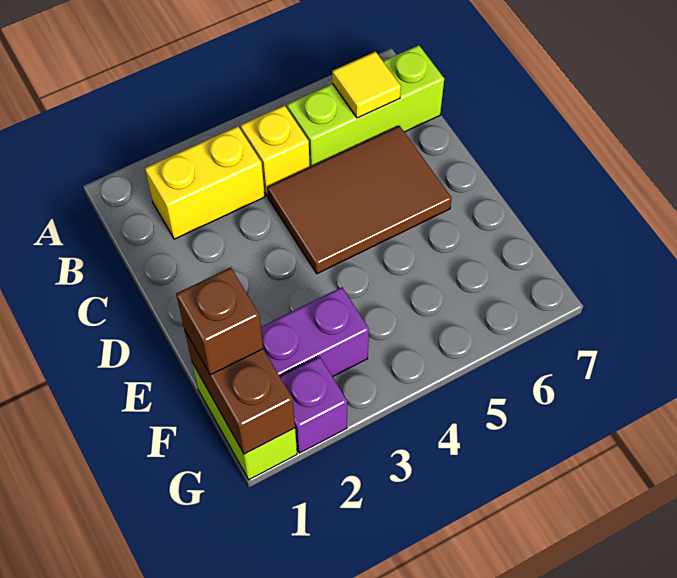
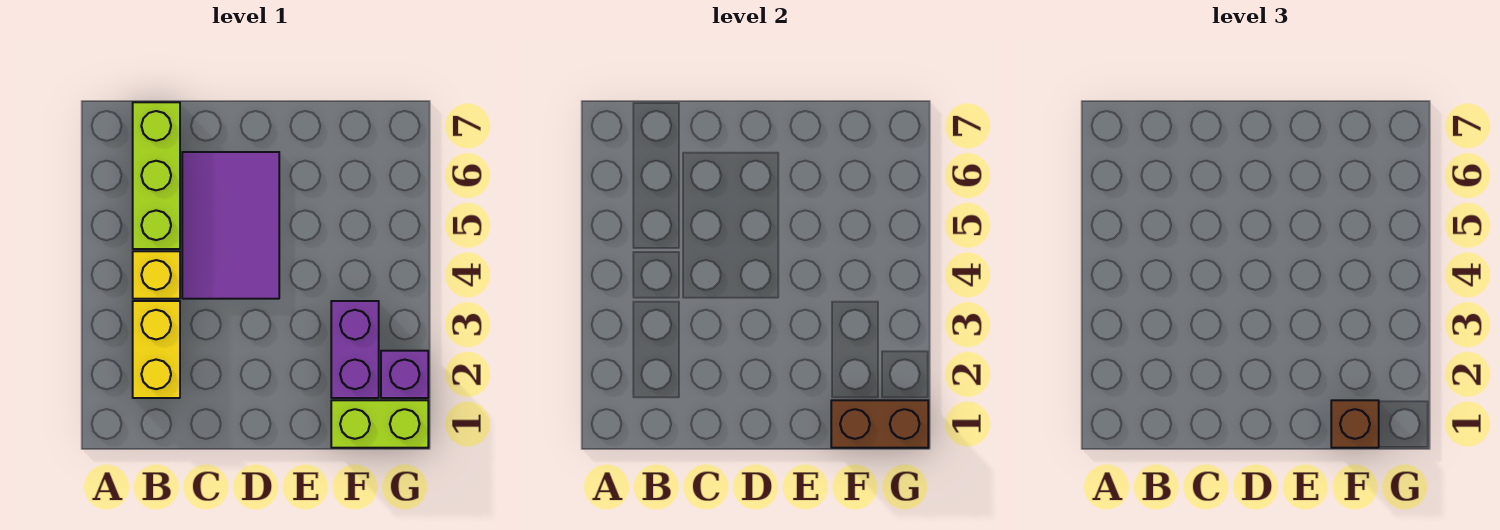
yellow 1x1 tile [332,52,401,118] -> none
brown 2x3 tile [267,126,452,274] -> purple 2x3 tile [182,152,279,299]

